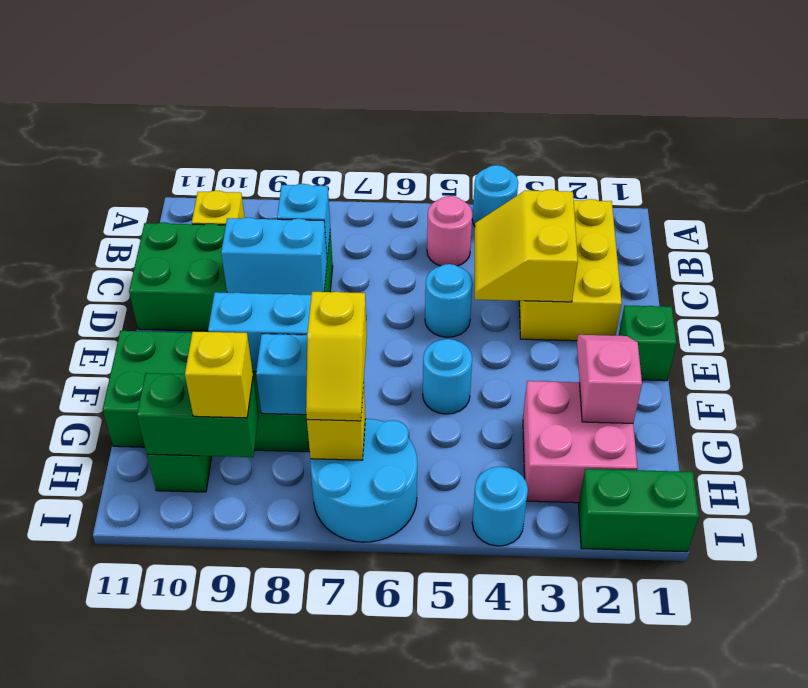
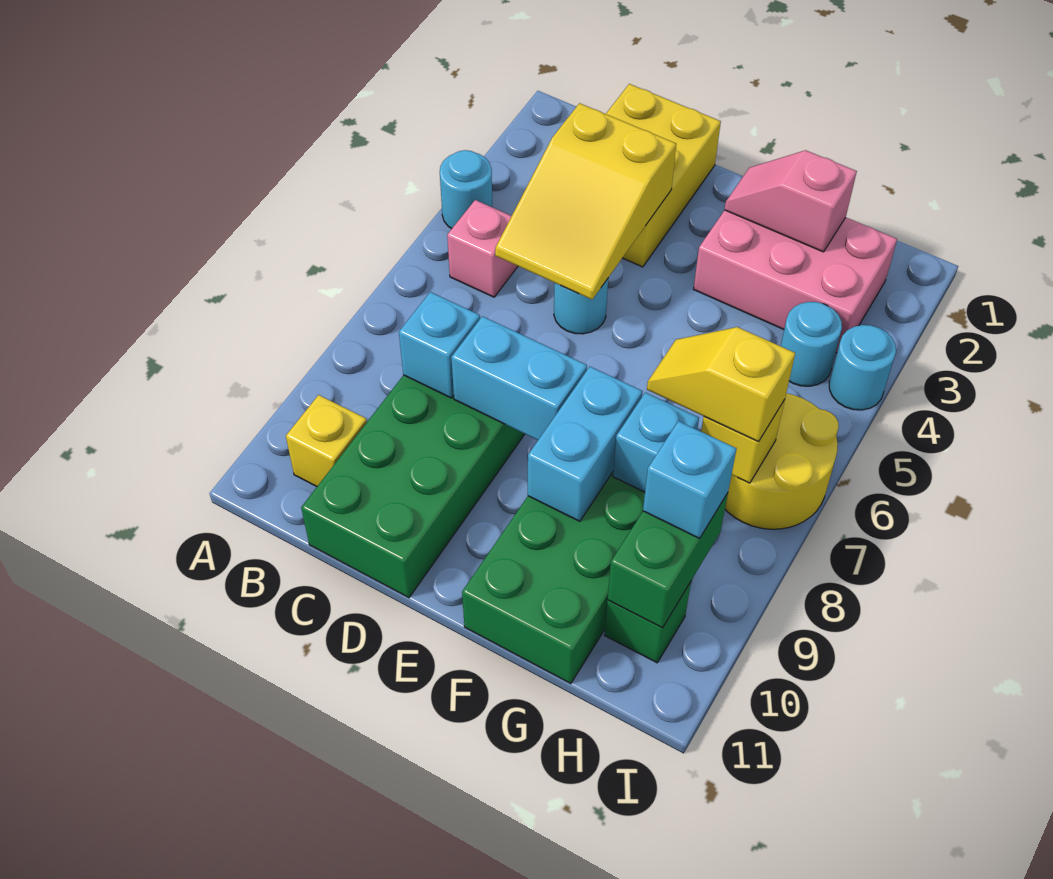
yellow 2x3 brick [519,199,622,341] -> yellow 2x3 brick turned to [606,84,721,267]
pink 1x1 round brick [427,196,472,266] -> pink 1x1 brick [447,200,518,297]
yellow 2x2 slope [475,189,578,302] -> yellow 2x3 slope [495,103,676,299]
cyan 1x2 brick [221,217,327,295] -> cyan 1x2 brick turned to [451,316,587,440]
green 1x1 brick [619,306,676,381] -> none
cyan 1x1 round brick [423,339,472,414] -> cyan 1x1 round brick moved to [781,302,842,386]
pink 2x2 brick [523,381,637,503] -> pink 2x3 brick [694,210,897,353]
yellow 1x2 slope [306,292,367,421] -> yellow 1x2 slope turned to [647,327,795,442]
cyan 2x2 round brick [310,419,417,542] -> yellow 2x2 round brick [725,393,839,529]
yellow 1x1 brick [185,331,253,418] -> cyan 1x1 brick [643,421,736,538]
green 1x2 brick [579,469,699,552] -> none

